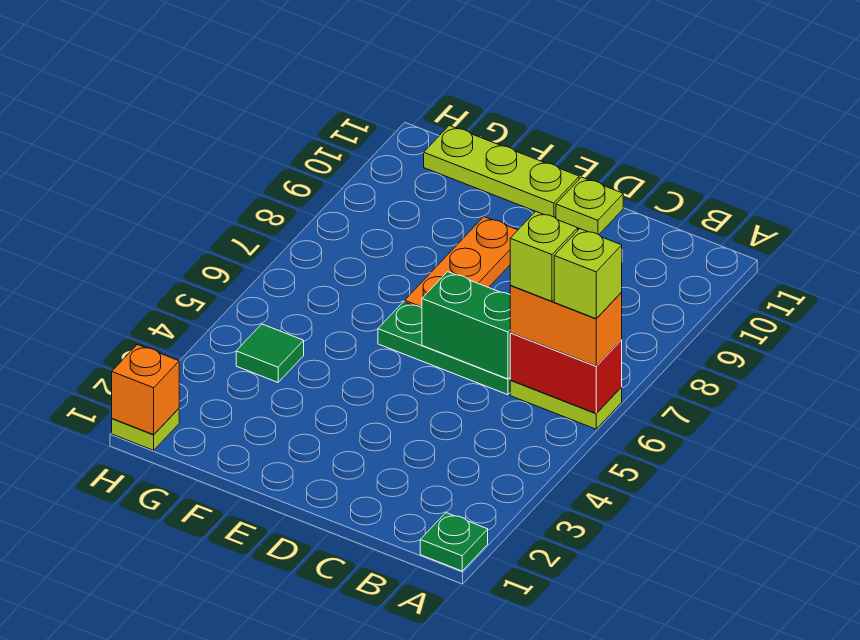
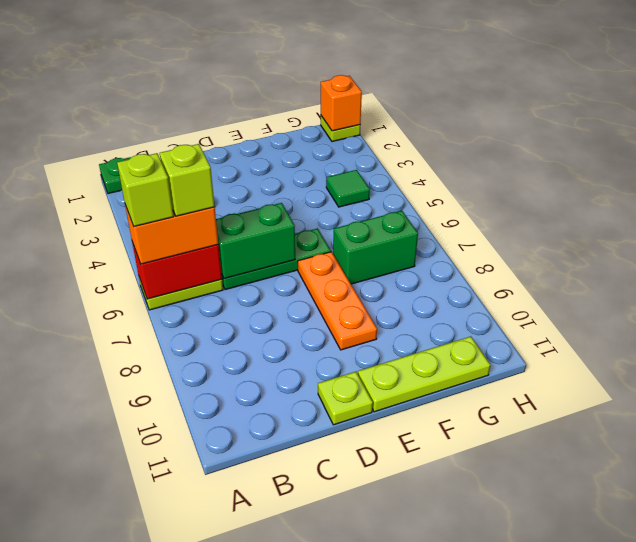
none -> green 1x2 brick [333,211,418,284]

